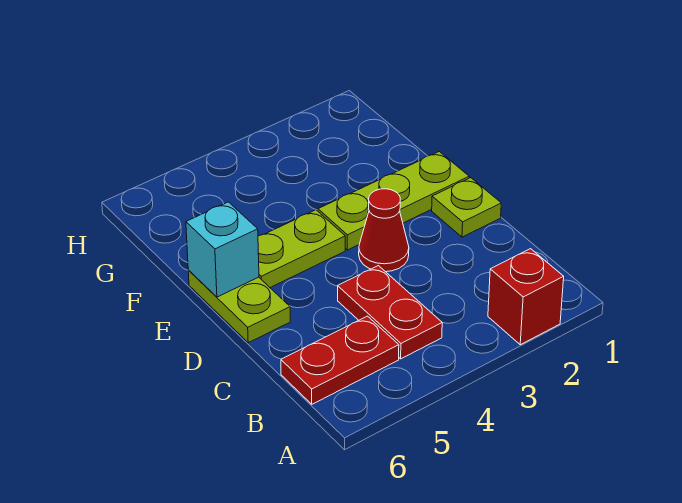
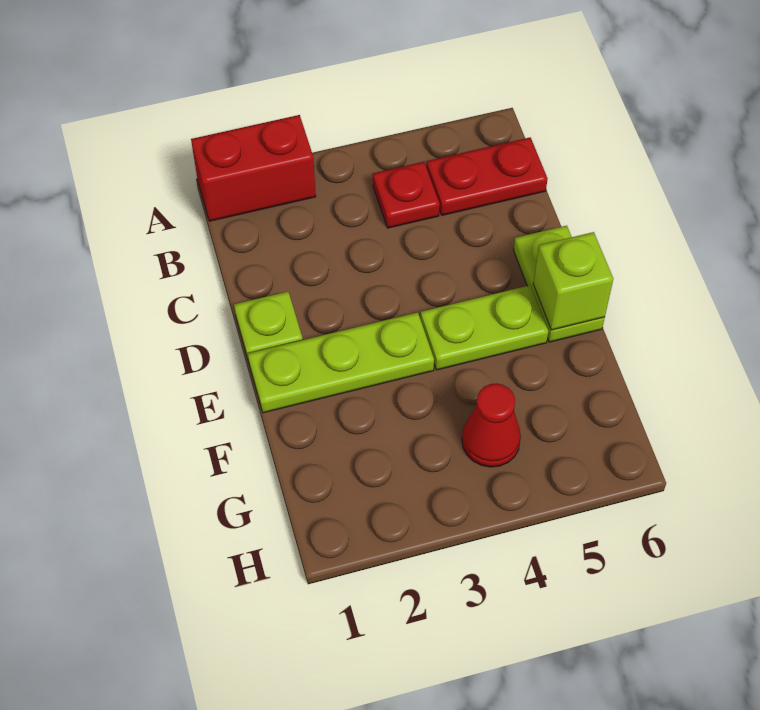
red 1x1 brick [488,249,564,345] -> red 1x2 brick [191,115,316,221]
red 1x2 plate [338,266,442,359] -> red 1x1 plate [373,162,440,228]
red 1x1 cone [359,189,409,272] -> red 1x1 cone moved to [462,383,521,467]
cyan 1x1 brick [186,202,259,297] -> lime 1x1 brick [533,232,613,330]

